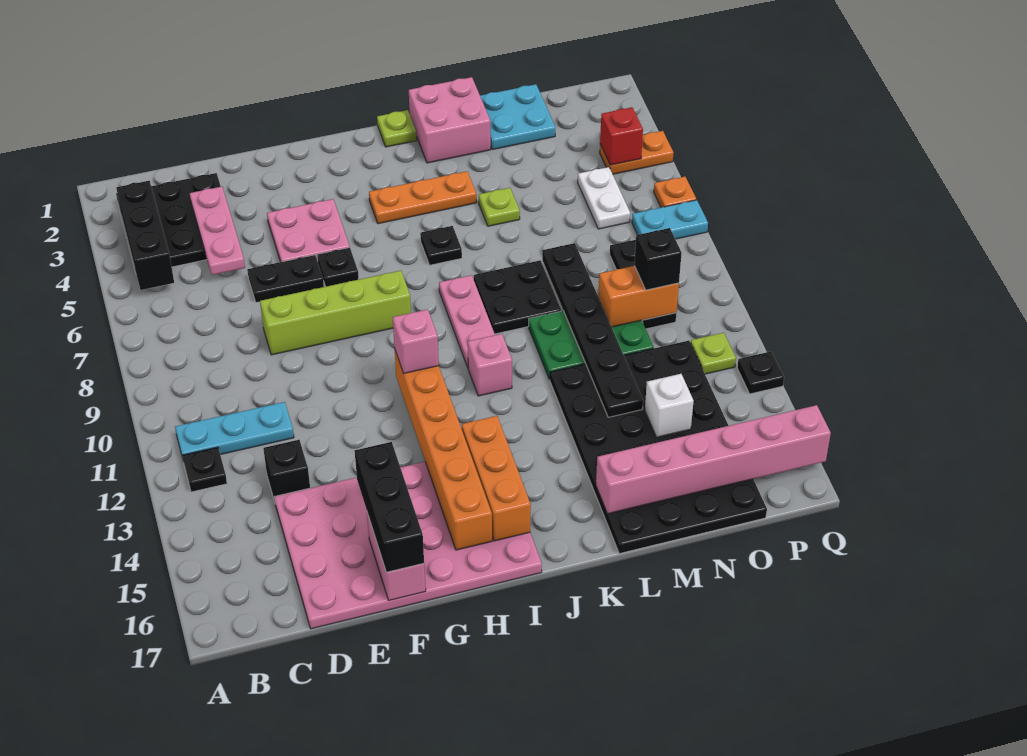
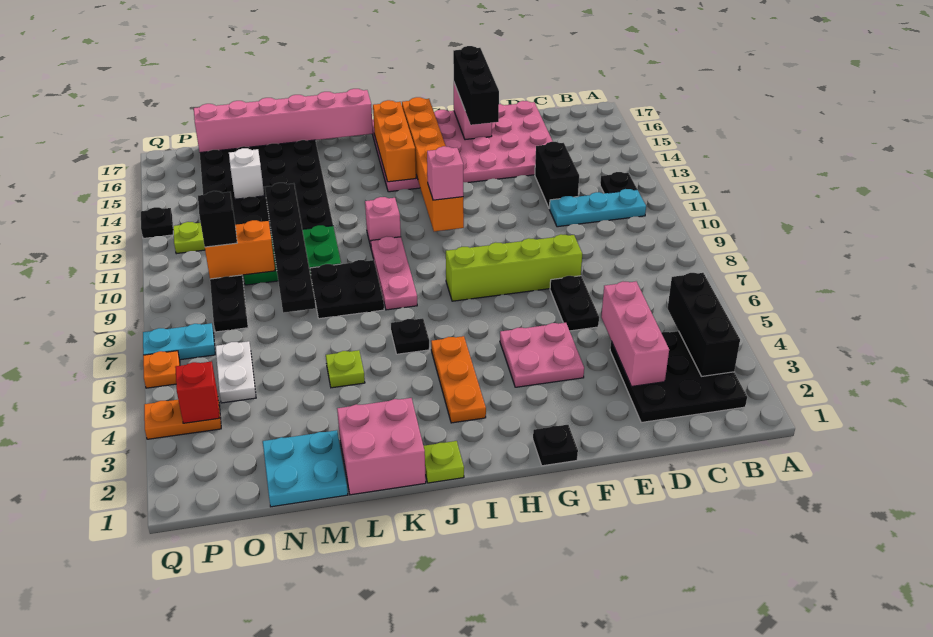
pink 1x3 plate [190,187,245,275] -> pink 1x3 brick [601,282,669,386]
black 1x1 brick [263,440,310,502] -> black 1x2 brick [535,142,579,209]
black 1x2 plate [247,255,324,303] -> black 1x2 plate turned to [550,276,599,331]
black 1x1 plate [317,247,359,286] -> black 1x1 plate moved to [533,425,578,466]
orange 1x3 plate [369,171,477,224] -> orange 1x3 plate turned to [431,336,486,423]
pink 1x6 brick [596,405,831,514] -> pink 1x6 brick moved to [194,89,373,153]

